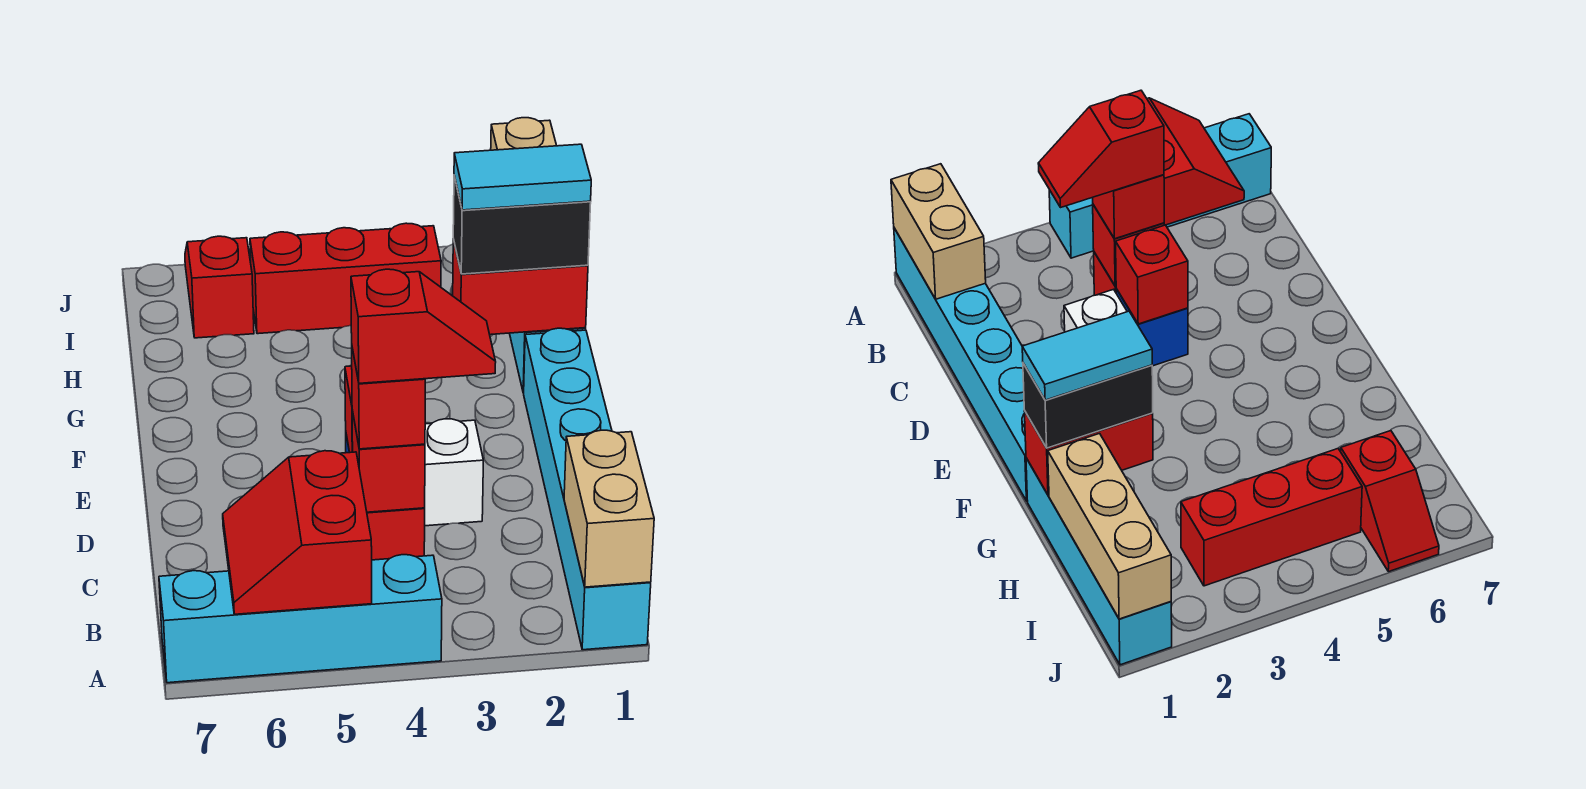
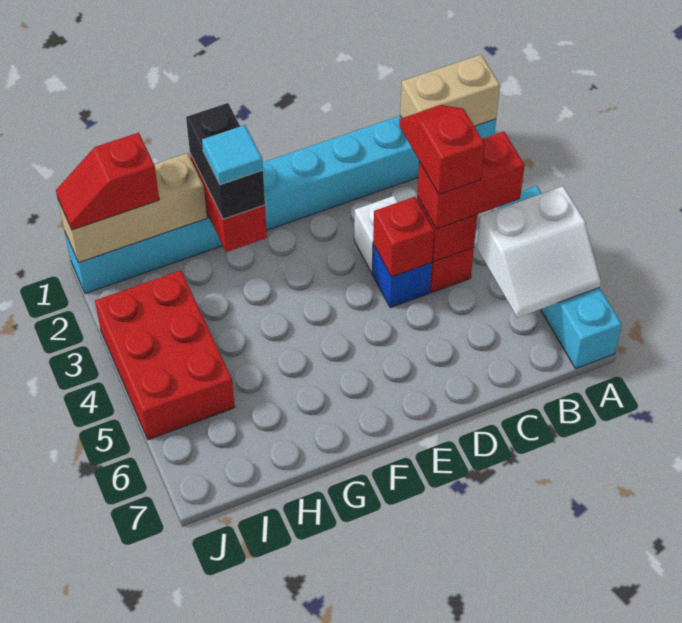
red 2x2 slope [223,451,372,614] -> white 2x2 slope [477,186,601,318]
red 1x1 brick [352,348,425,449] -> red 1x2 brick [417,132,525,229]
cyan 1x2 tile [454,144,591,210] -> cyan 1x1 tile [202,125,263,185]
red 1x3 brick [250,223,441,334] -> red 2x3 brick [95,270,235,440]
red 1x2 slope [185,236,254,338] -> red 1x2 slope moved to [56,133,159,230]

